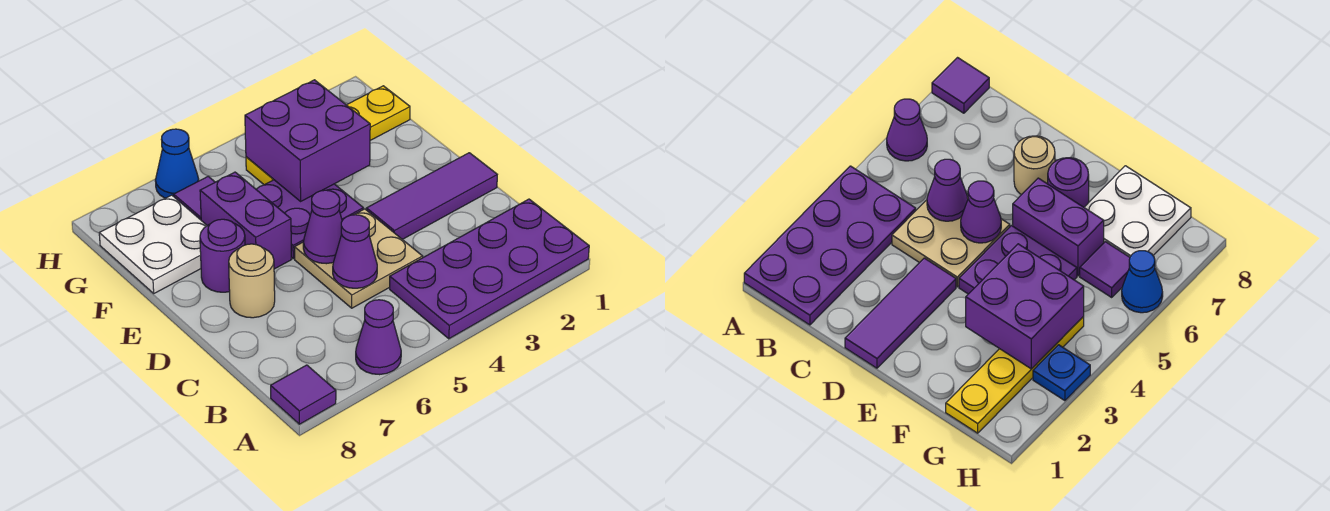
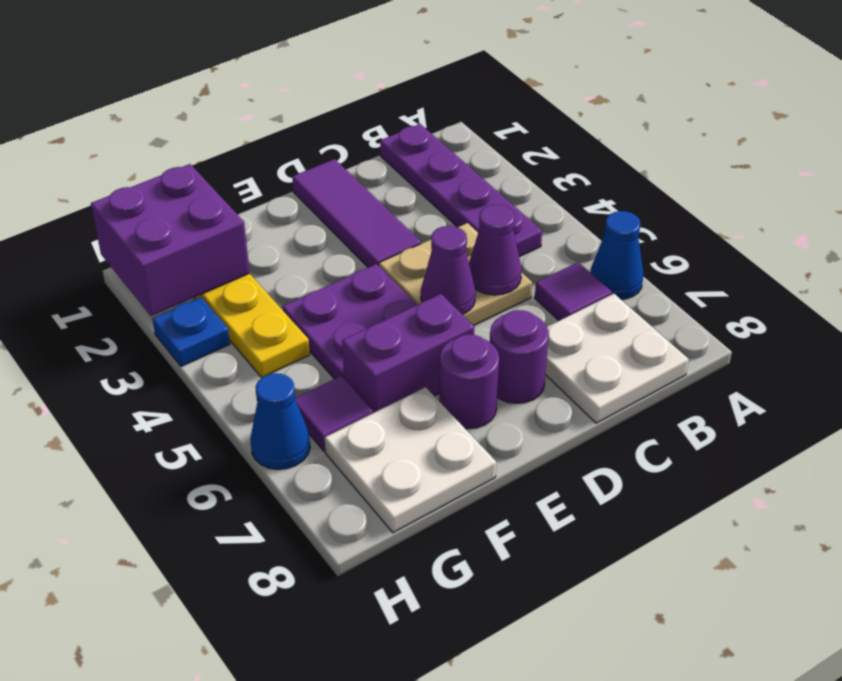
purple 2x4 plate [390,199,589,339] -> purple 1x4 plate [380,124,542,257]
purple 1x1 cone [356,300,401,375] -> blue 1x1 cone [590,211,643,299]
purple 1x1 tile [271,365,336,424] -> purple 1x1 tile moved to [535,262,612,321]
none -> white 2x2 plate [545,294,689,423]
tan 1x1 round brick [229,244,275,318] -> purple 1x1 round brick [490,310,549,403]
purple 2x2 brick [245,80,370,201] -> purple 2x2 brick moved to [91,164,250,316]

